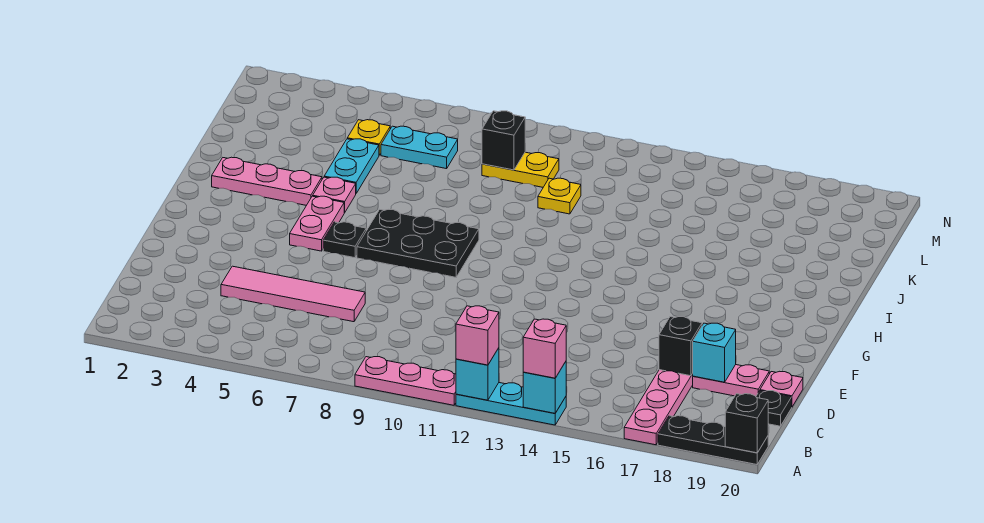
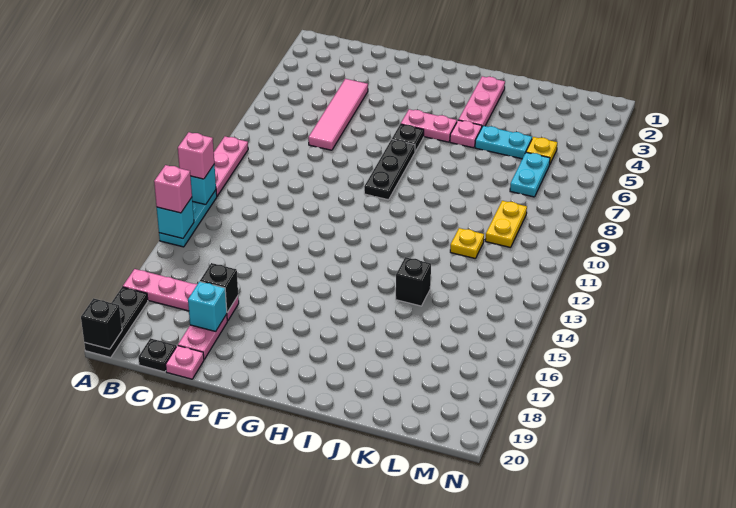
black 2x3 plate [357,209,479,277] -> black 1x3 plate [364,139,415,200]
black 1x1 brick [482,111,525,170] -> black 1x1 brick moved to [396,257,431,306]

